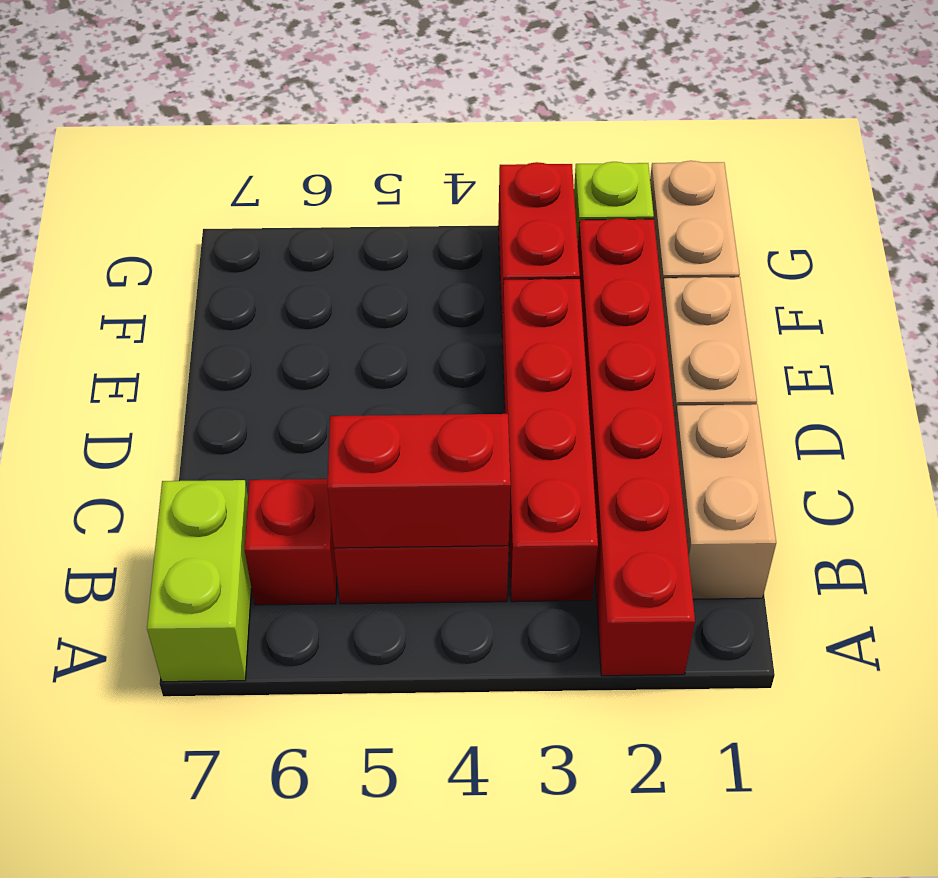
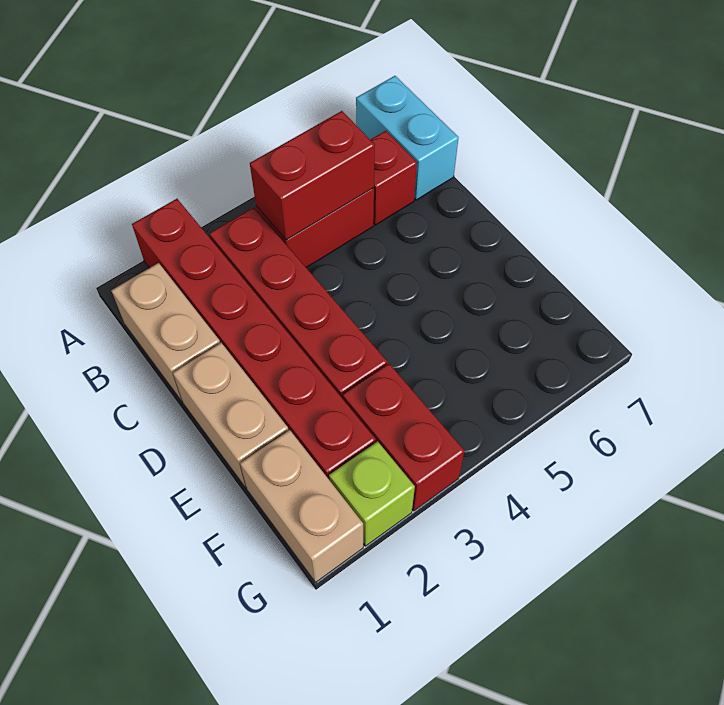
lime 1x2 brick [147,480,251,682] -> cyan 1x2 brick [356,76,459,200]

